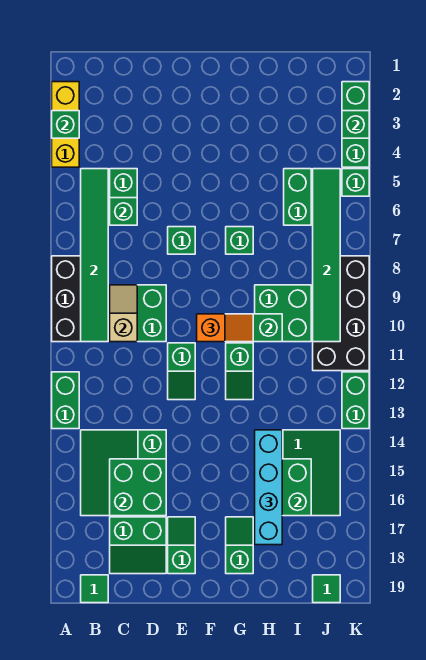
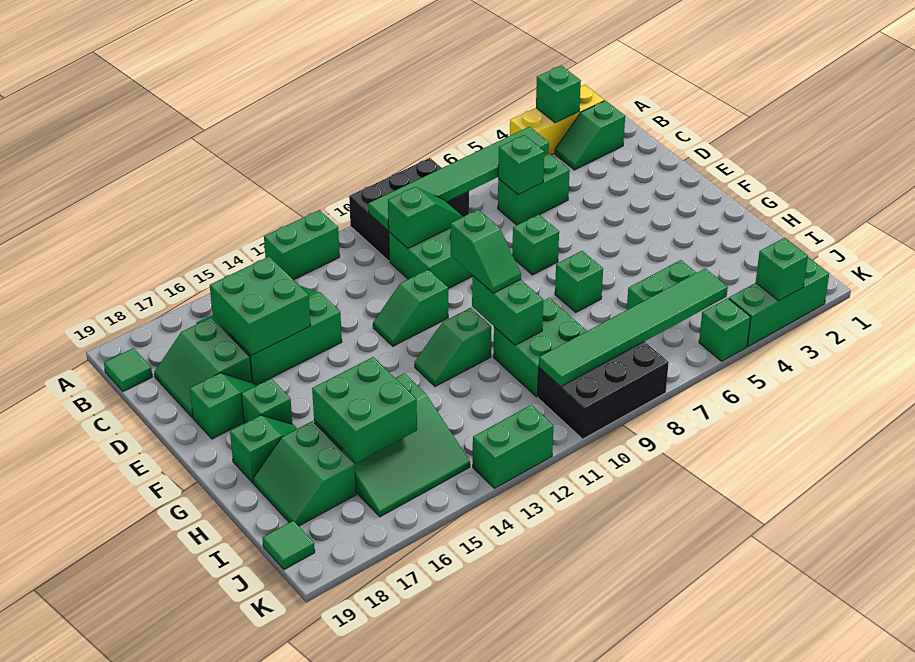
none -> green 1x2 slope [555,101,625,170]
tan 1x2 slope [110,285,137,342] -> green 1x2 slope [388,187,462,248]
orange 1x2 slope [197,314,253,342] -> green 1x2 slope [450,210,521,293]
none -> green 1x1 brick [241,378,292,424]
cyan 1x4 brick [255,430,282,545] -> none
none -> green 2x2 slope [253,421,356,526]
black 2x4 brick [313,256,369,371] -> black 2x3 brick [538,341,669,439]

